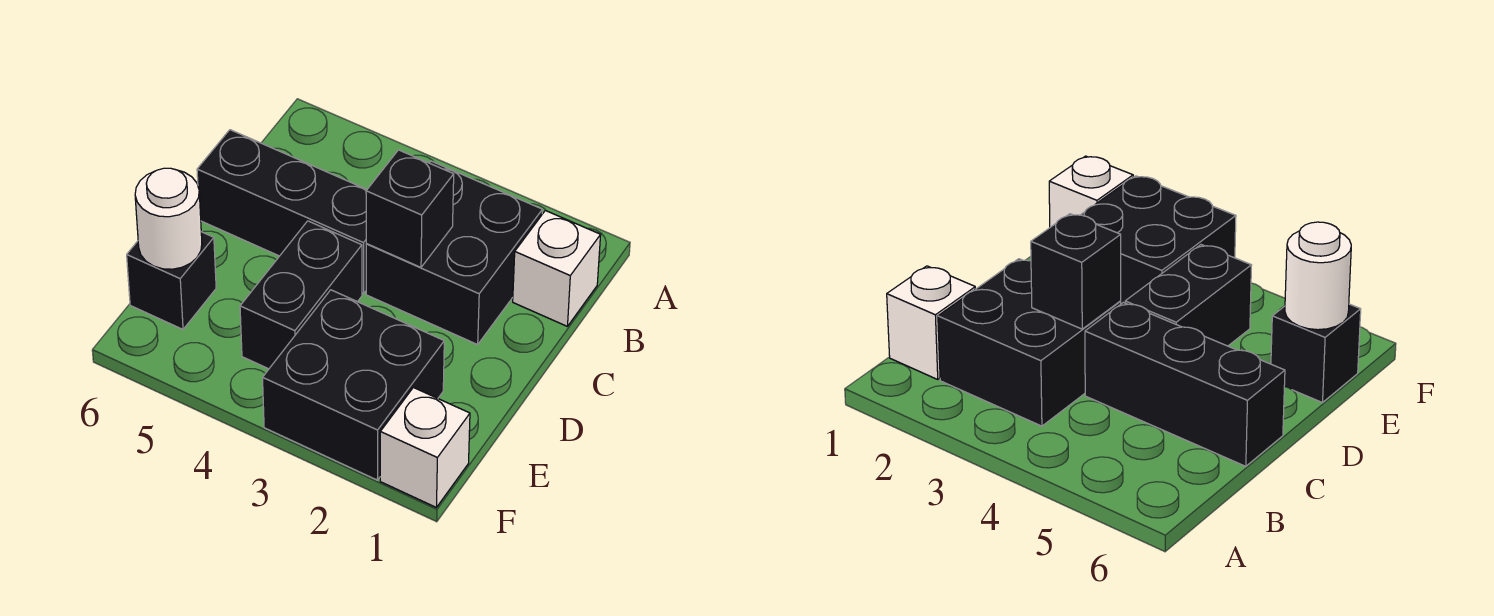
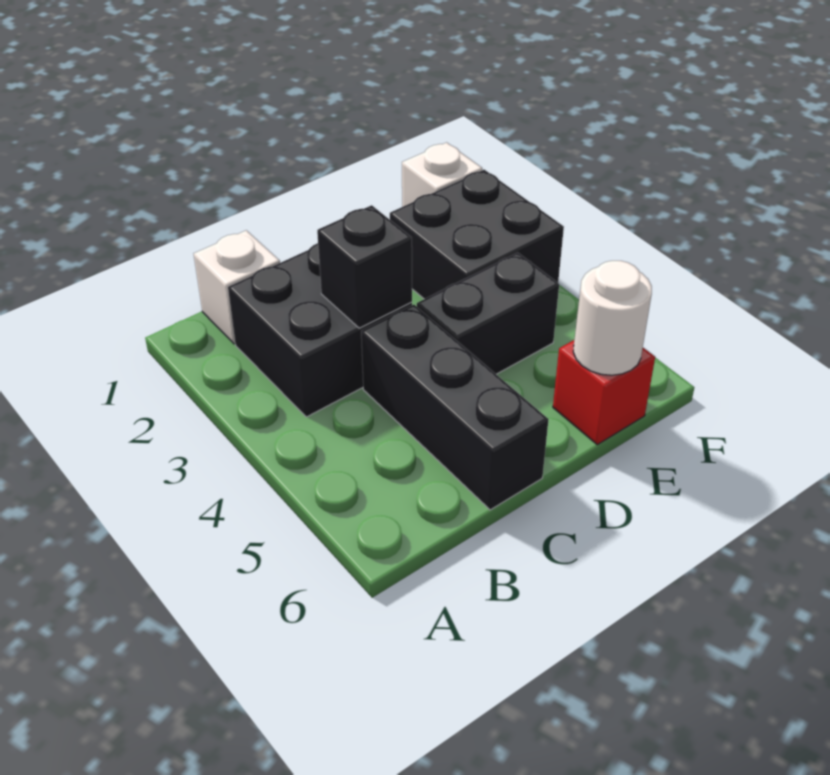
black 1x1 brick [127,232,216,329] -> red 1x1 brick [553,340,655,445]

